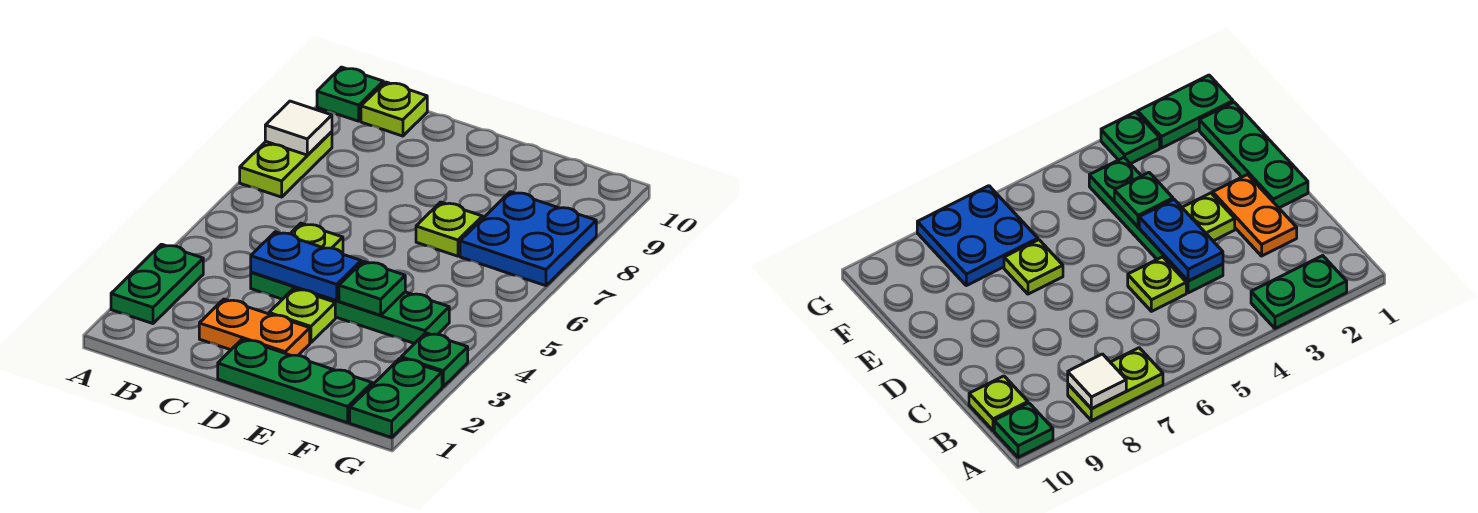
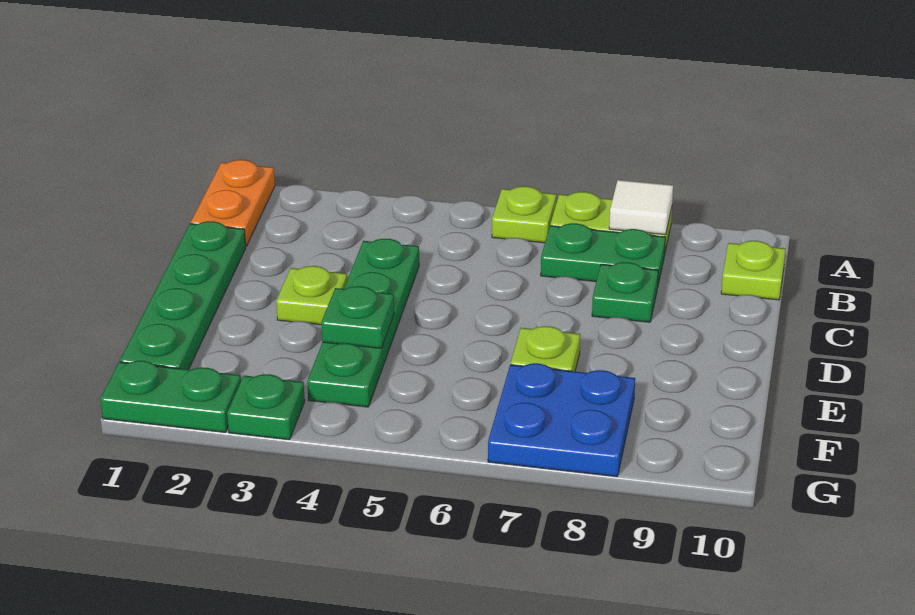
green 1x2 plate [111,244,203,324] -> green 1x2 plate moved to [541,223,665,284]
green 1x1 plate [317,67,383,121] -> green 1x1 plate moved to [592,262,658,322]
orange 1x2 plate [199,299,310,356] -> orange 1x2 plate moved to [191,160,275,246]
blue 1x2 plate [251,232,361,301] -> none
lime 1x1 plate [290,223,343,254] -> lime 1x1 plate moved to [492,186,556,243]
green 1x3 plate [218,339,372,423] -> green 1x4 plate [120,221,246,369]

